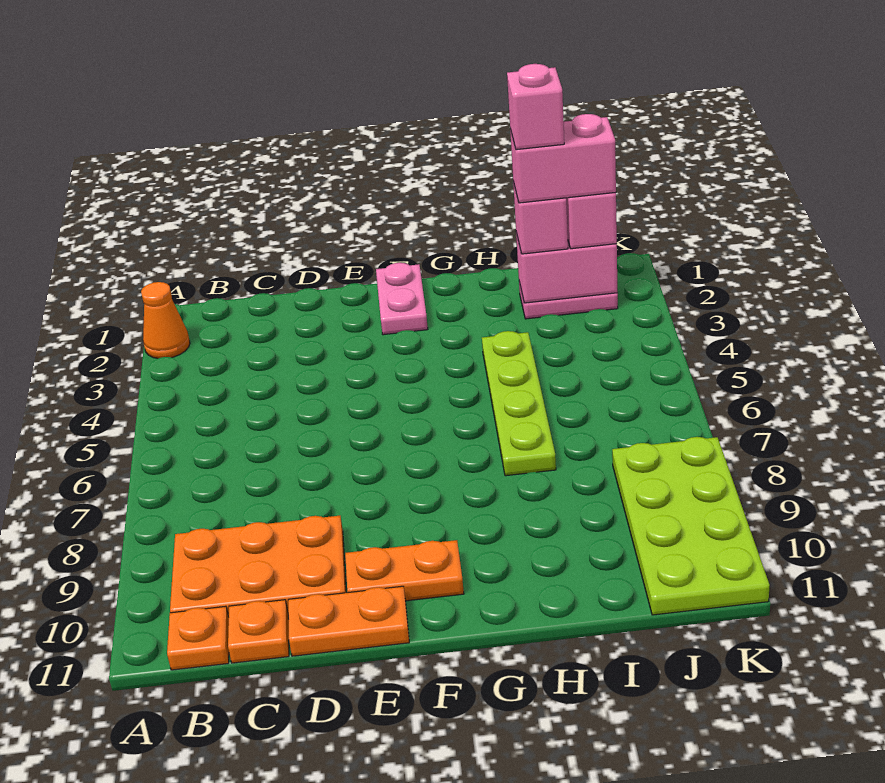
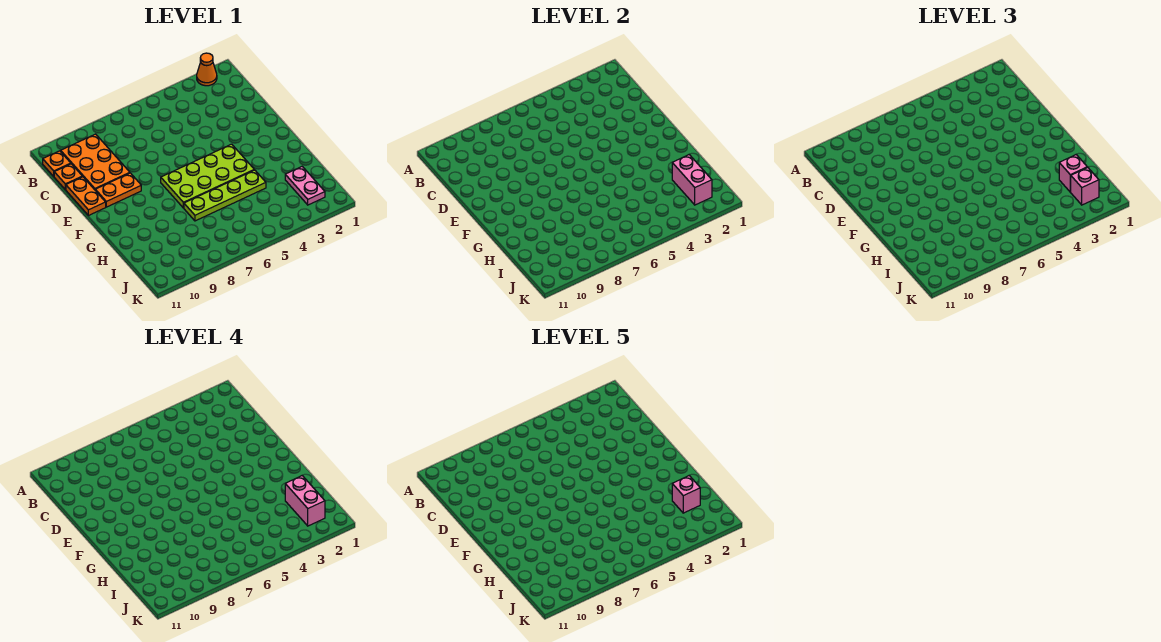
orange 1x2 plate [345,540,464,601] -> orange 1x2 plate turned to [95,173,141,207]
pink 1x2 plate [376,263,428,335] -> none
lime 2x4 plate [612,437,770,615] -> lime 2x4 plate moved to [161,144,254,208]

